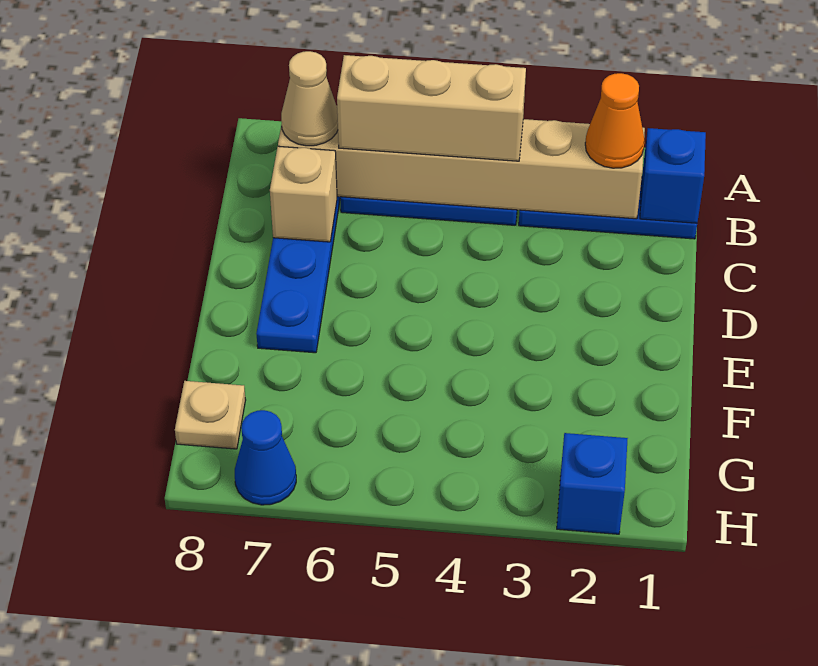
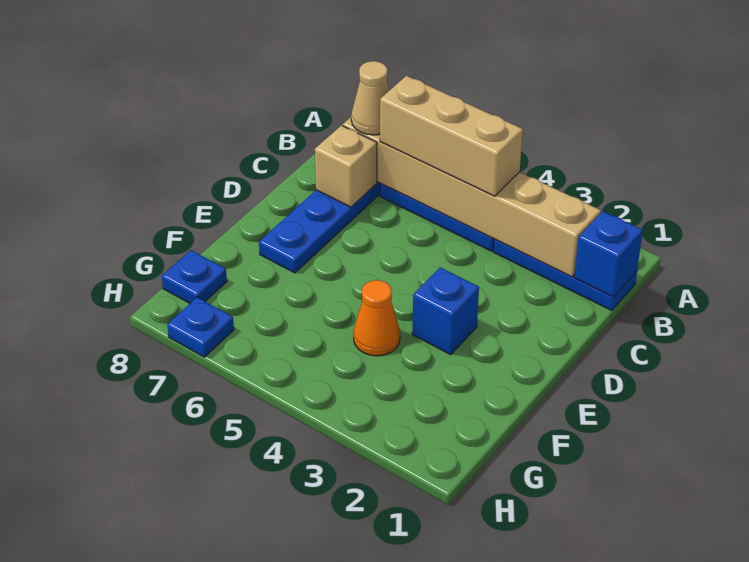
orange 1x1 cone [585,73,645,168] -> orange 1x1 cone moved to [353,280,400,356]
tan 1x1 plate [175,381,246,449] -> blue 1x1 plate [162,250,227,303]
blue 1x1 brick [557,433,628,534] -> blue 1x1 brick moved to [412,267,479,355]
blue 1x1 cone [235,410,296,505] -> blue 1x1 plate [167,297,234,357]

